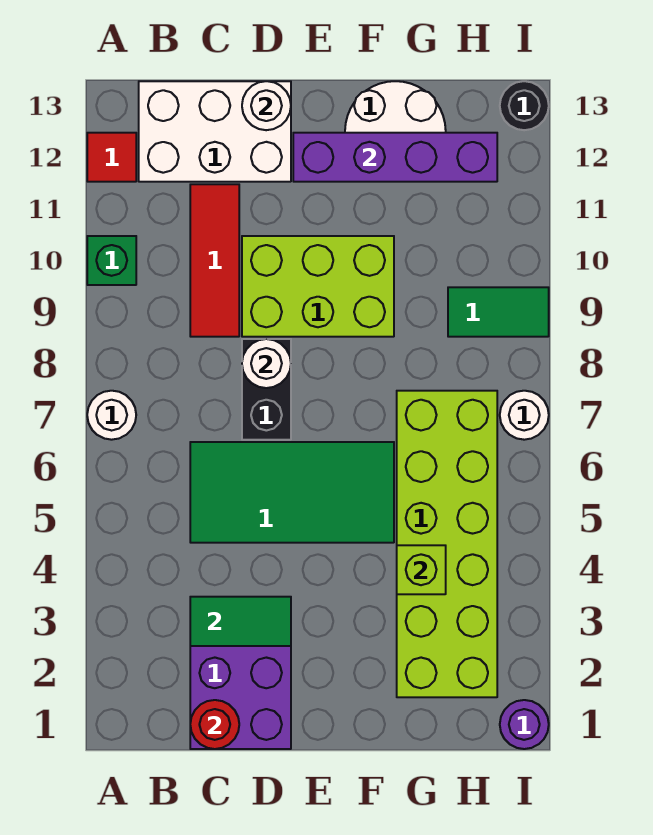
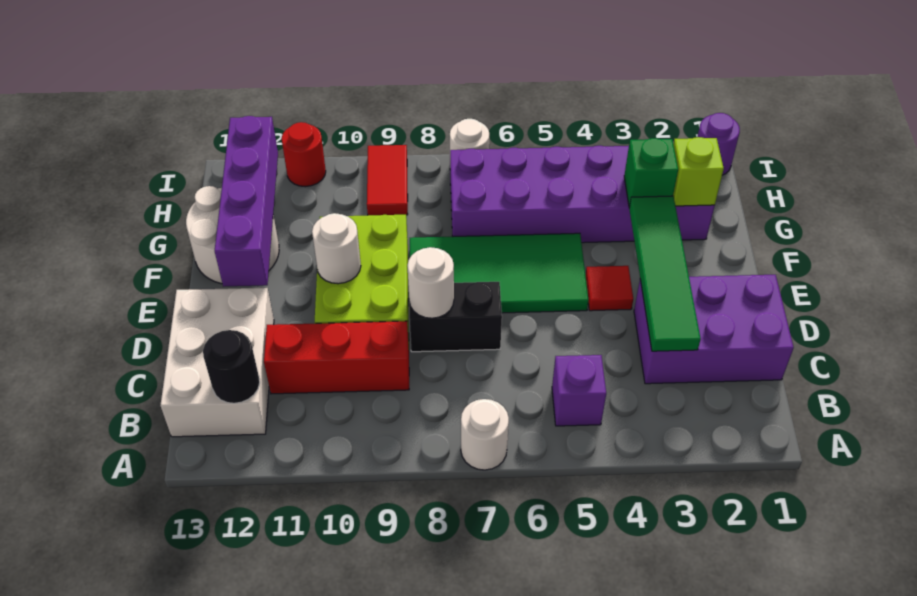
green 1x1 brick [87,236,136,285] -> green 1x1 brick moved to [624,138,678,207]
red 1x1 tile [87,133,136,182] -> red 1x1 tile moved to [586,266,633,311]
none -> purple 1x1 brick [552,355,606,426]
red 1x1 round brick [190,700,239,749] -> red 1x1 round brick moved to [281,122,326,187]
green 1x2 tile [190,597,291,646] -> green 1x4 tile [629,196,701,351]
green 2x4 tile [190,442,394,543] -> green 2x4 tile turned to [410,233,589,313]
red 1x3 tile [190,184,239,337] -> red 1x3 brick [264,321,409,394]
white 1x1 round brick [242,81,291,130] -> white 1x1 round brick moved to [312,213,361,284]
lime 2x6 brick [397,391,497,697] -> purple 2x6 brick [450,146,715,243]
lime 1x1 brick [397,545,446,594] -> lime 1x1 brick moved to [673,137,724,206]
green 1x2 tile [448,287,549,337] -> red 1x2 tile [367,145,408,215]
black 1x1 round brick [500,81,549,130] -> black 1x1 round brick moved to [203,330,260,403]

